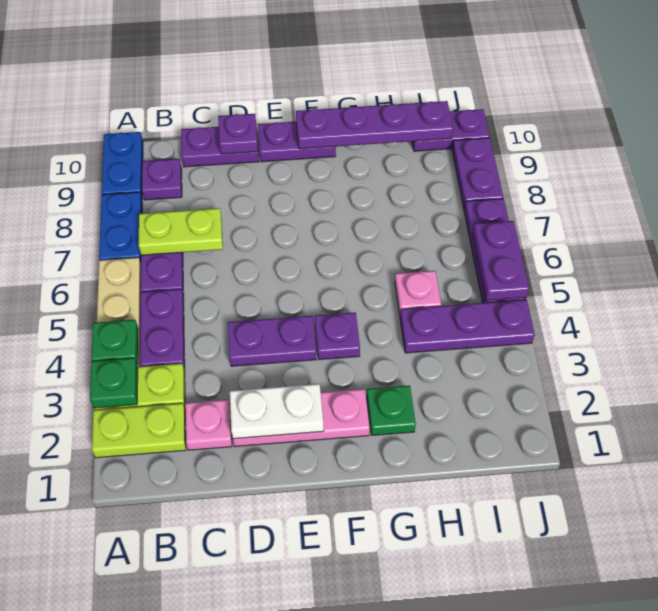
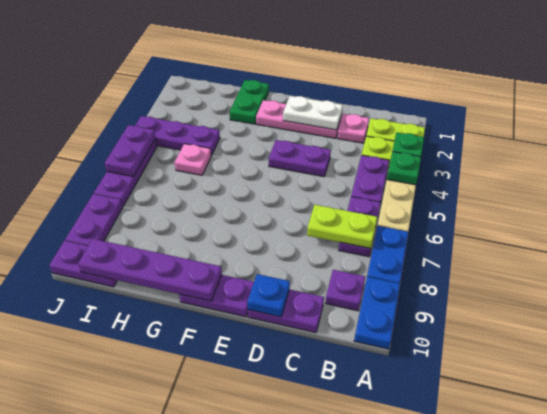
purple 1x1 plate [218,114,258,154] -> blue 1x1 plate [247,274,290,317]
purple 1x1 plate [315,312,360,360] -> none
green 1x1 plate [367,385,416,435] -> green 1x2 plate [230,80,269,124]

